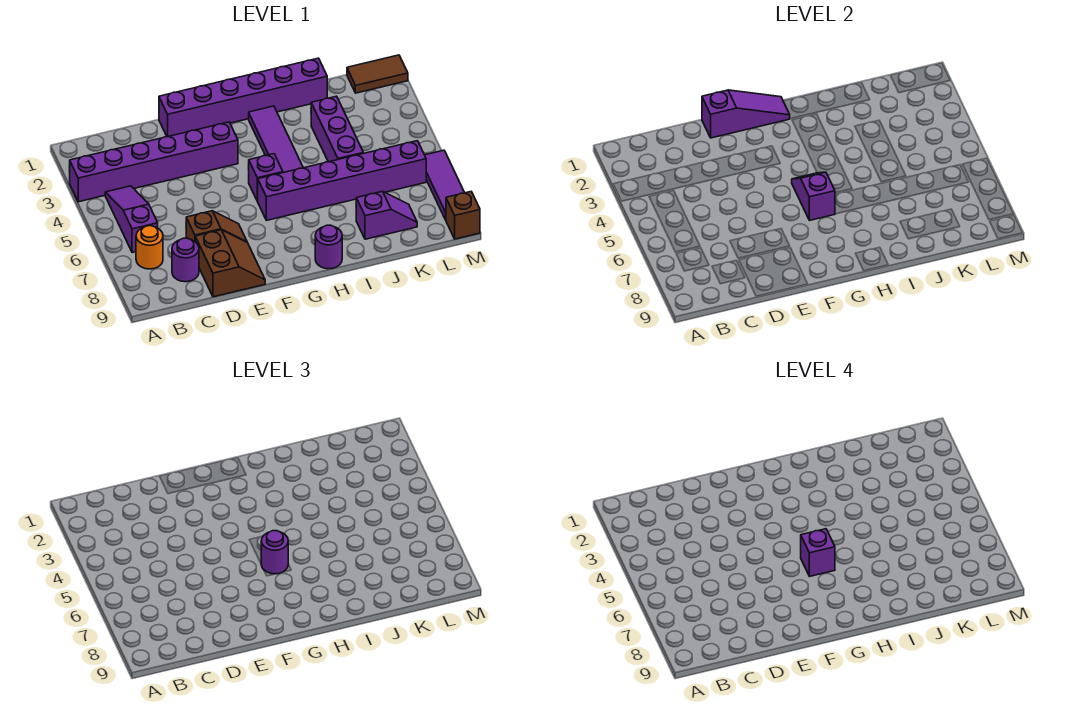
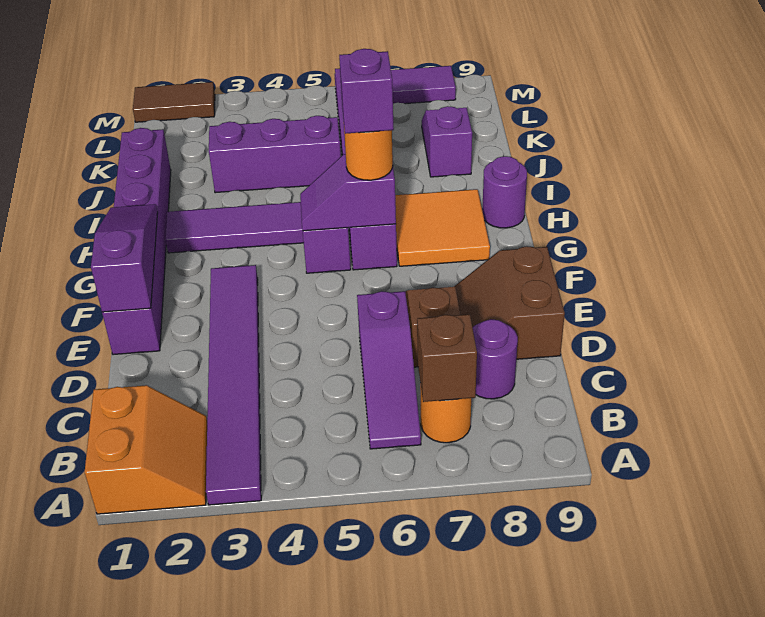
none -> orange 2x2 slope [85,385,207,514]
purple 1x6 brick [70,122,238,202] -> purple 1x6 tile [206,265,261,505]
purple 1x3 slope [105,186,158,253] -> purple 1x3 slope turned to [357,291,421,449]
brown 2x2 slope [195,230,265,297] -> brown 2x2 slope turned to [454,246,565,359]
purple 1x1 round brick [261,531,288,574] -> orange 1x1 round brick [344,128,393,180]
none -> orange 2x2 tile [395,189,490,266]
brown 1x2 tile [347,55,408,93] -> brown 1x2 tile turned to [133,82,215,122]
brown 1x1 brick [446,192,480,239] -> brown 1x1 brick moved to [417,314,477,402]

